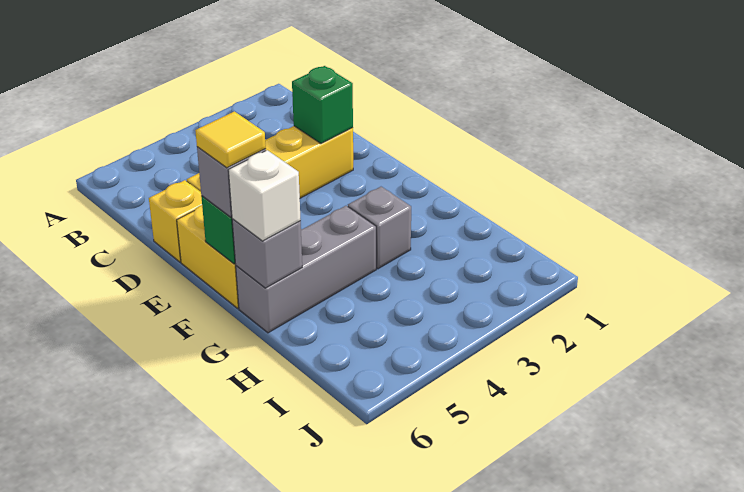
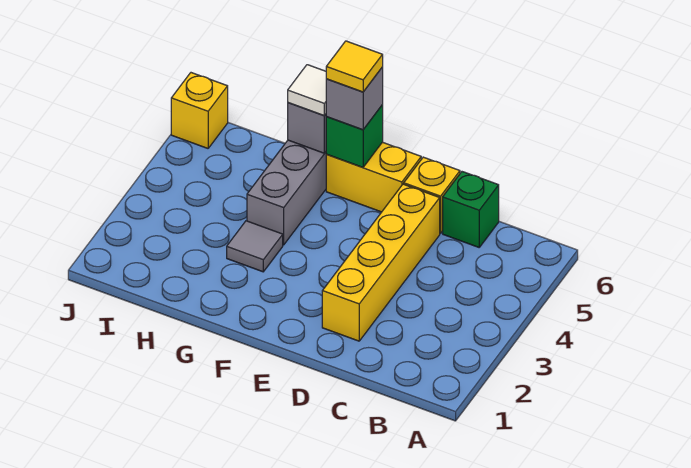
green 1x1 brick [292,66,353,143] -> green 1x1 brick moved to [443,172,499,247]
grey 1x1 brick [348,187,411,269] -> grey 1x1 tile [227,221,283,272]
white 1x1 brick [228,150,301,241] -> white 1x1 tile [288,65,326,116]
none -> yellow 1x1 brick [171,73,228,148]

